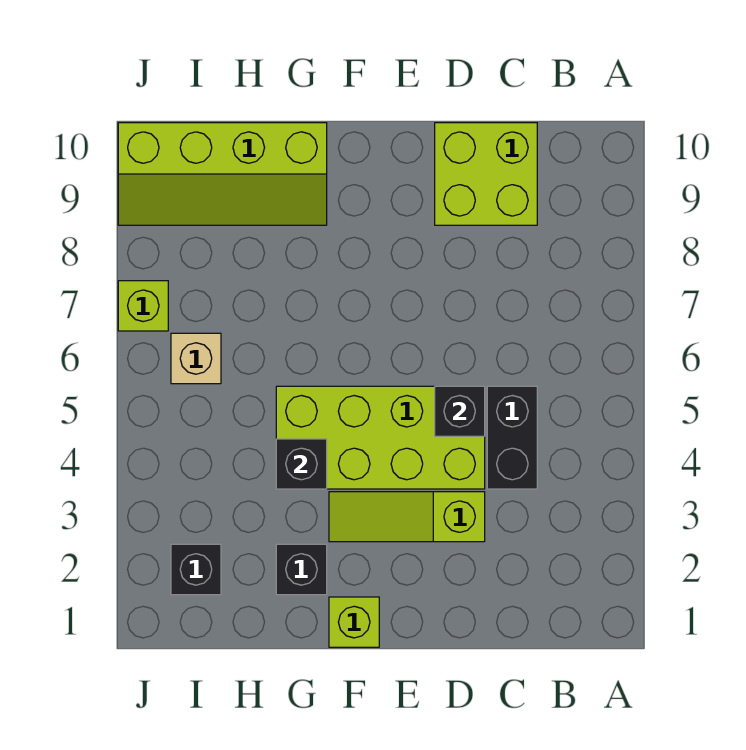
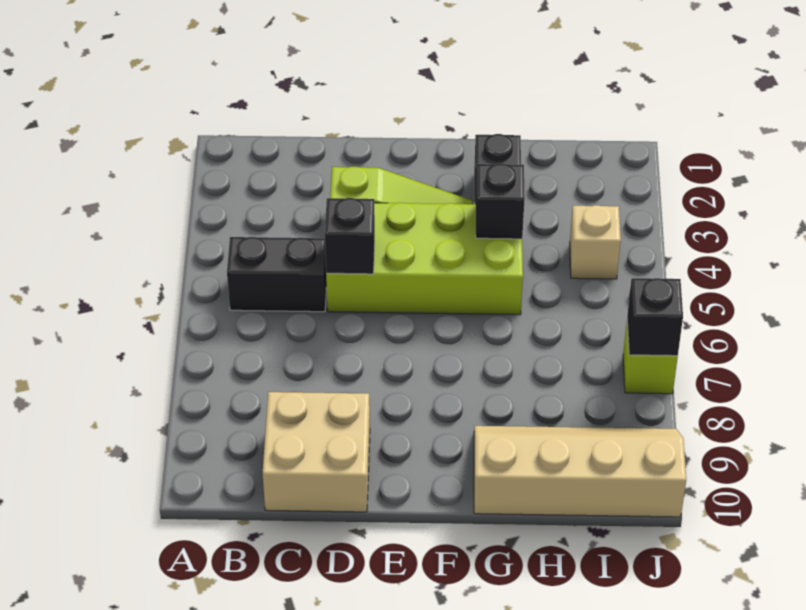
black 1x2 brick [487,386,537,489] -> black 1x2 brick turned to [227,237,327,312]
lime 2x2 brick [435,123,537,225] -> tan 2x2 brick [263,392,370,512]
lime 1x1 brick [329,597,379,647] -> none
lime 2x4 slope [118,123,327,225] -> tan 2x4 slope [474,426,686,517]
black 1x1 brick [171,544,221,595] -> black 1x1 brick moved to [627,278,683,356]
tan 1x1 brick [171,333,221,384] -> tan 1x1 brick moved to [570,205,621,279]

